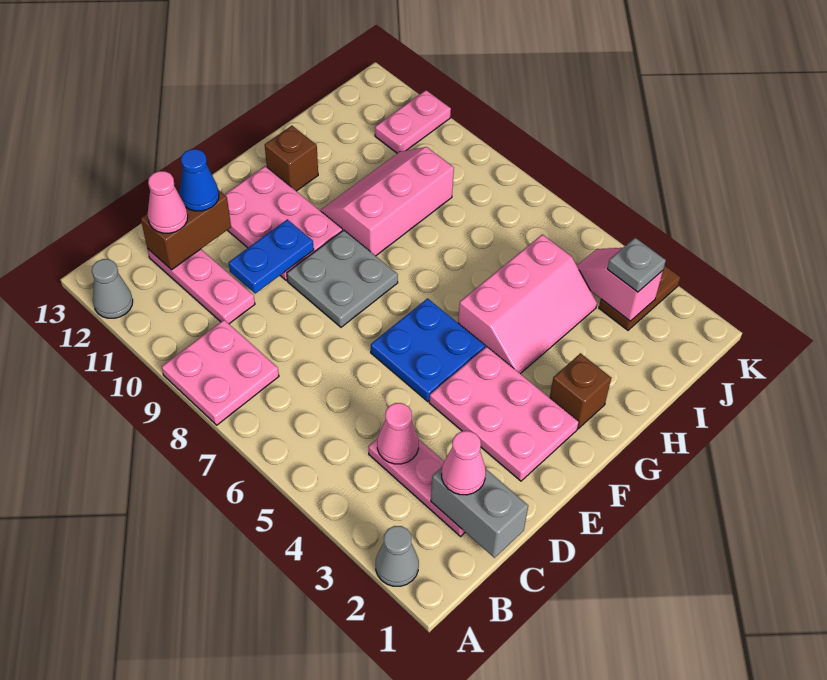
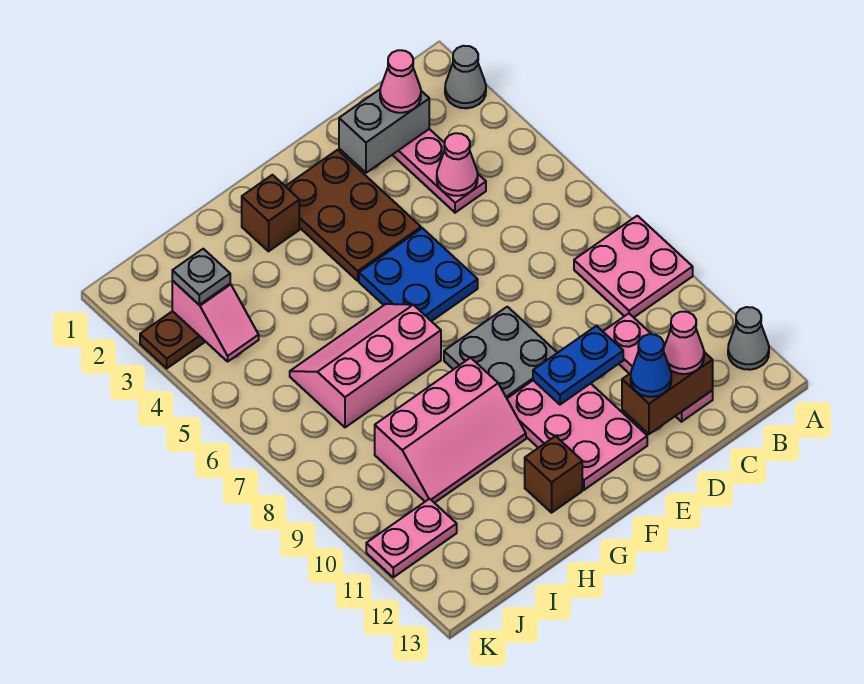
grey 1x2 brick [431,468,528,558] -> grey 1x2 brick turned to [339,90,429,173]
pink 2x3 plate [429,347,579,481] -> brown 2x3 plate [285,150,421,281]
pink 2x3 slope [458,234,597,374] -> pink 2x3 slope moved to [290,304,441,427]

